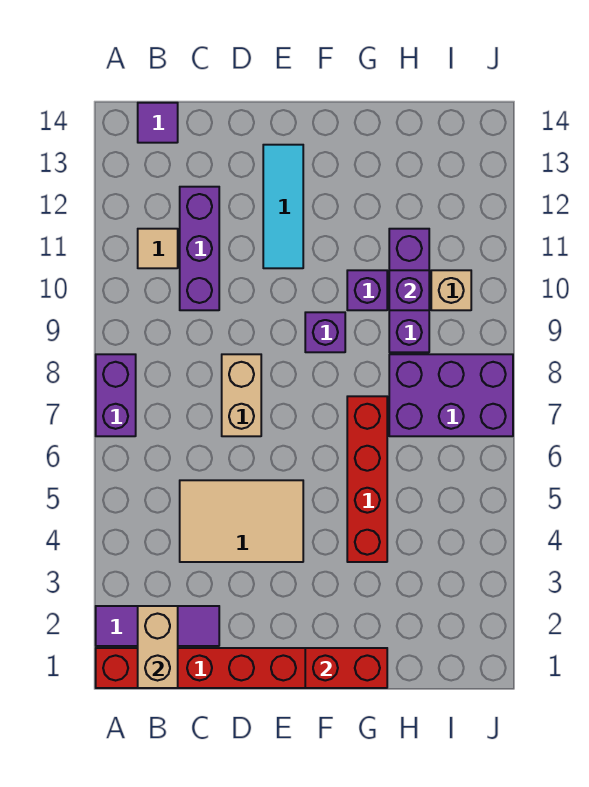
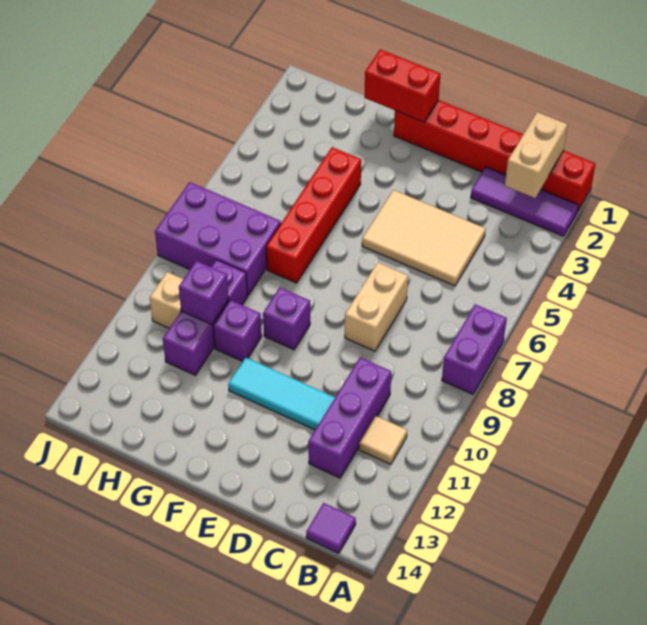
cyan 1x3 tile [263,145,303,268] -> cyan 1x3 tile turned to [228,357,335,430]

